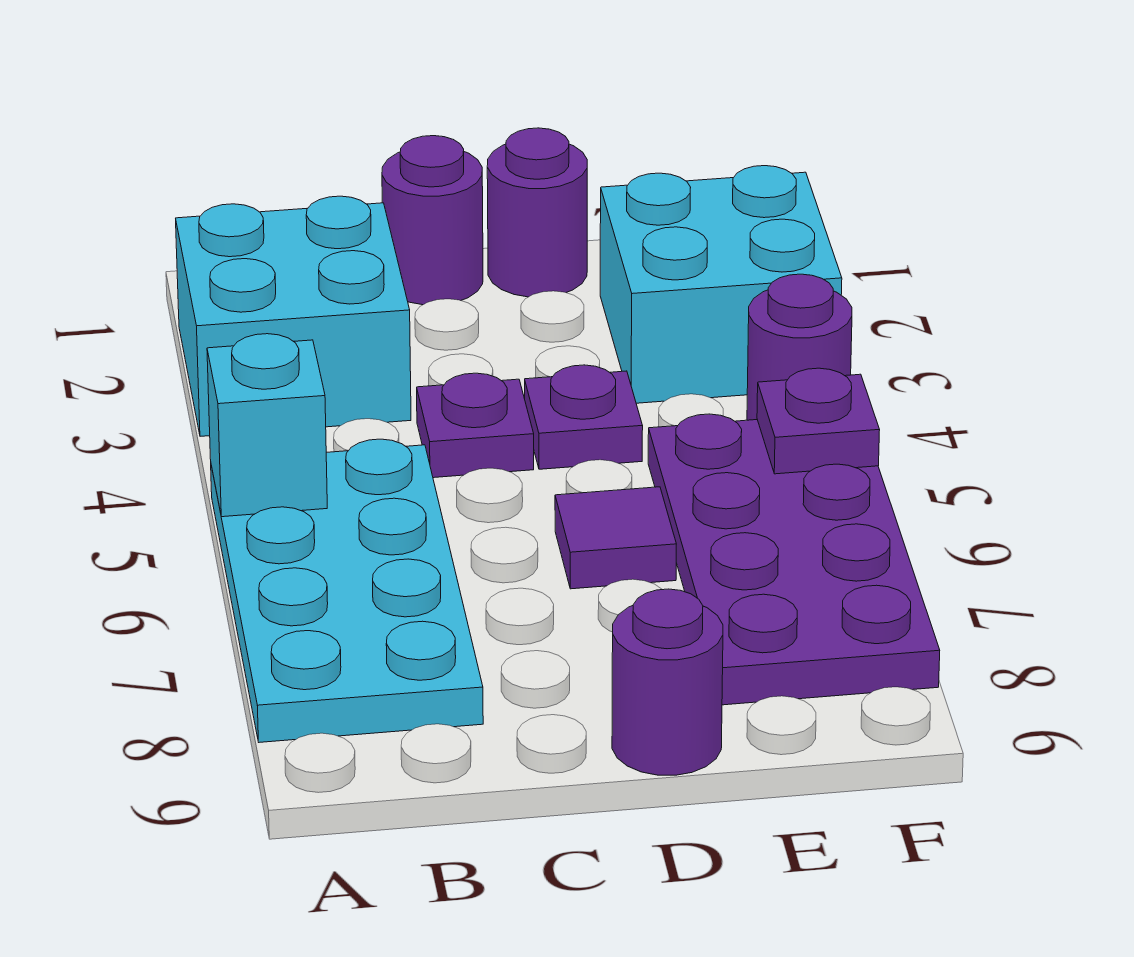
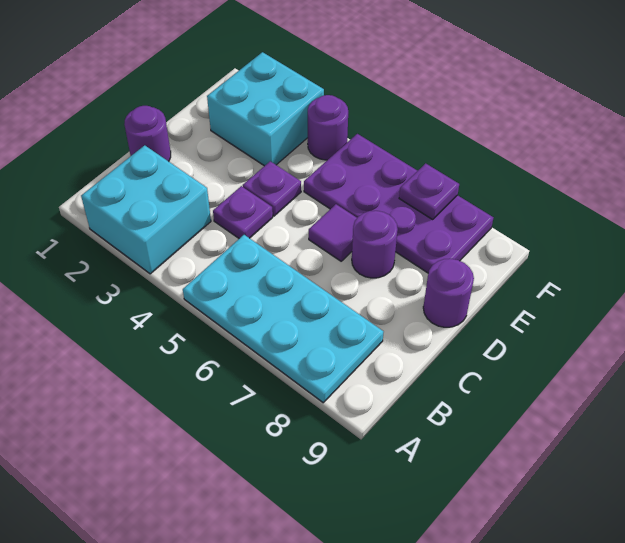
cyan 1x1 brick [207,334,327,517] -> none
purple 1x1 round brick [487,128,587,297] -> purple 1x1 round brick moved to [352,211,398,278]
purple 1x1 plate [757,368,880,474] -> purple 1x1 plate moved to [399,163,459,219]

